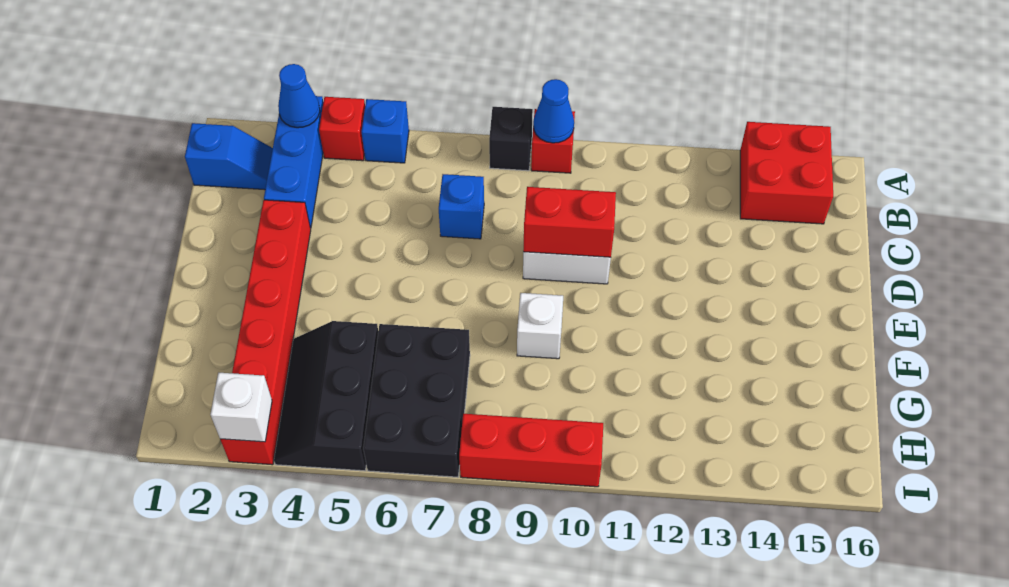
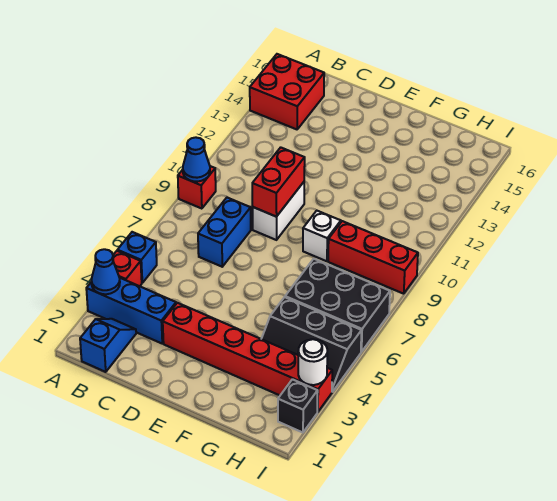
black 1x1 brick [489,107,533,171] -> black 1x1 brick moved to [278,379,318,432]
blue 1x1 brick [439,174,484,239] -> blue 1x2 brick [198,197,251,267]
white 1x1 brick [210,373,272,442] -> white 1x1 round brick [298,339,327,385]
red 1x3 brick [459,414,603,487] -> red 1x3 brick turned to [328,221,418,294]

